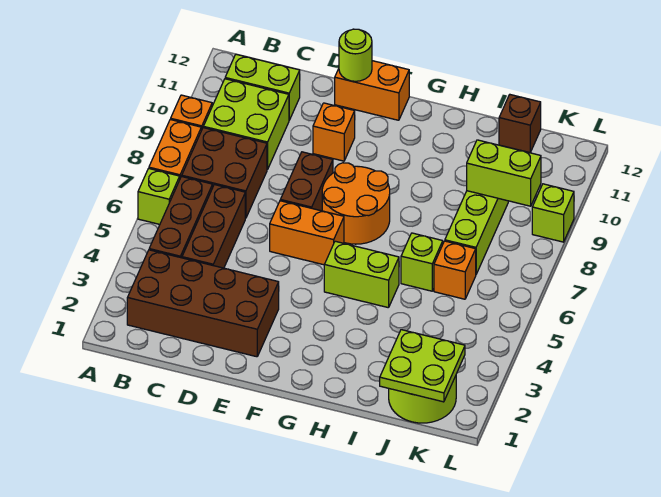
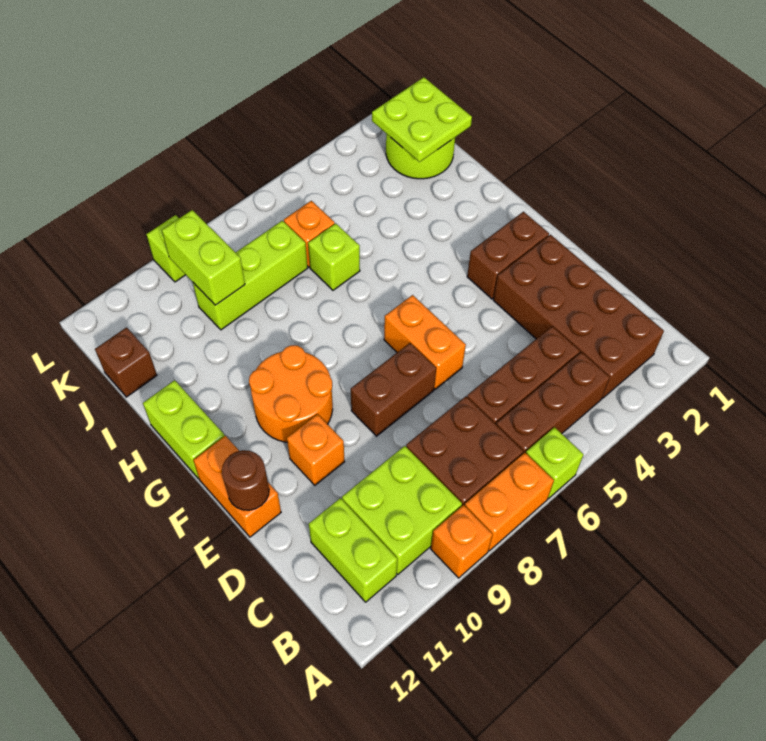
lime 1x1 round brick [339,29,372,81] -> brown 1x1 round brick [222,450,269,510]
none -> brown 1x2 brick [467,212,549,299]
orange 2x2 round brick [322,163,390,244] -> orange 2x2 round brick moved to [249,345,333,442]
lime 1x2 brick [324,241,399,308] -> lime 1x2 brick moved to [143,380,225,479]

